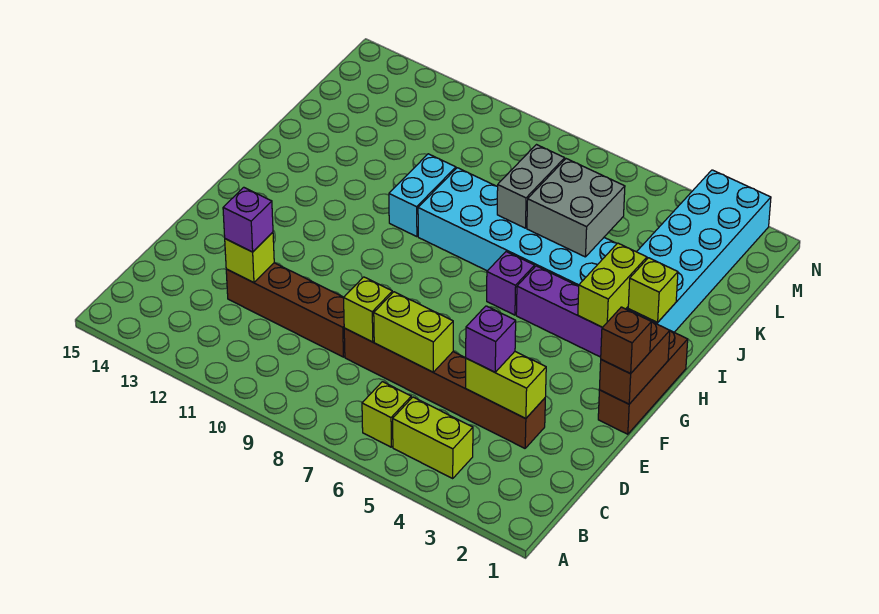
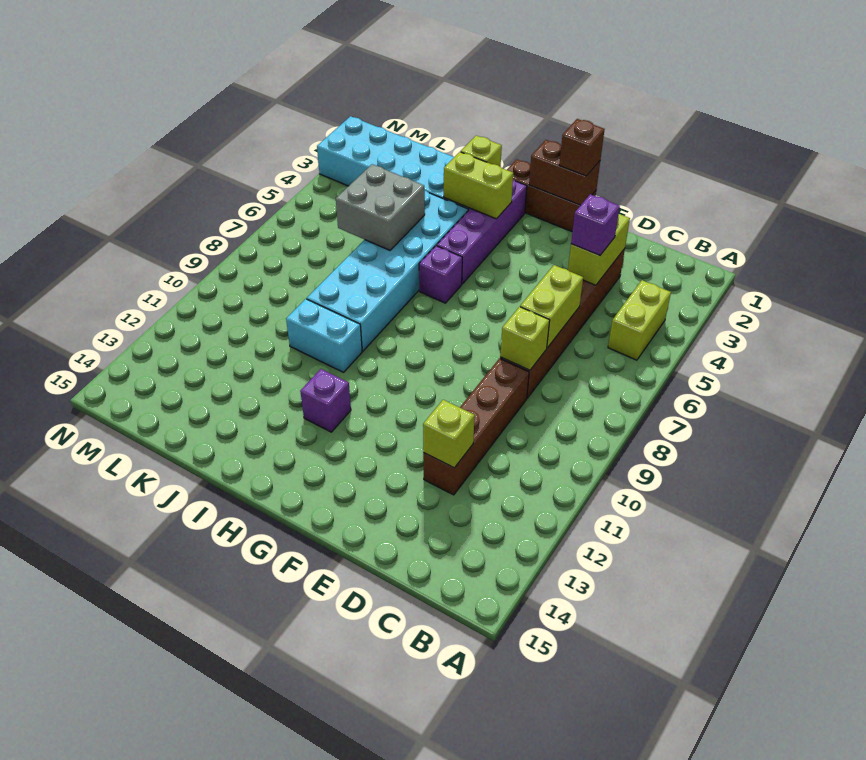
lime 1x1 brick [362,382,411,447] -> none
purple 1x1 brick [223,187,273,252] -> purple 1x1 brick moved to [300,369,351,432]
grey 1x2 brick [497,145,565,228] -> none

